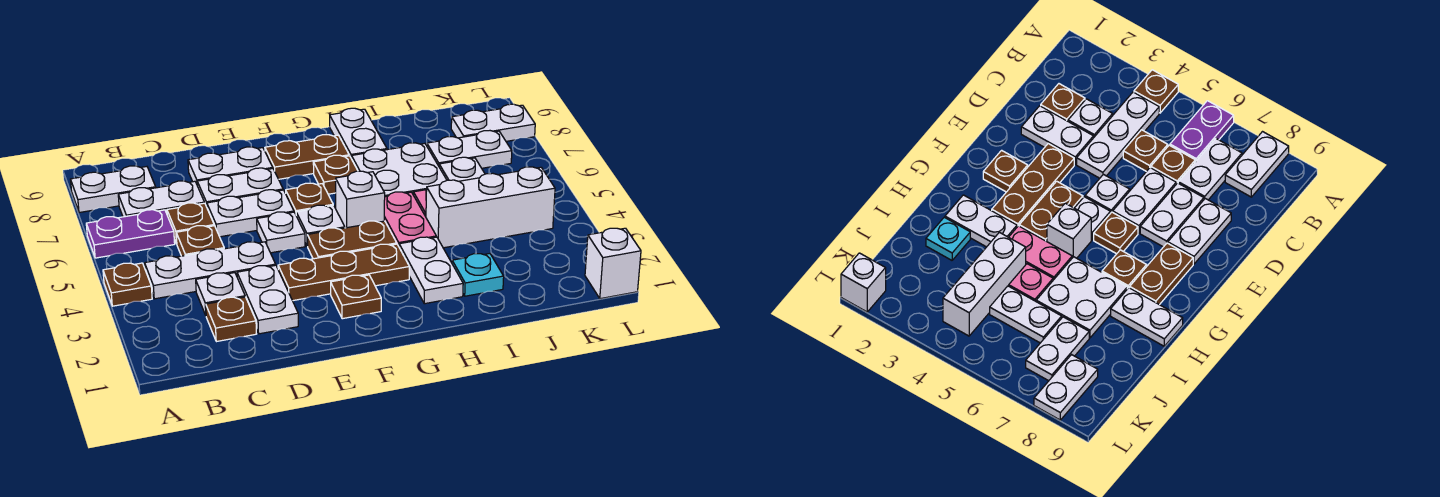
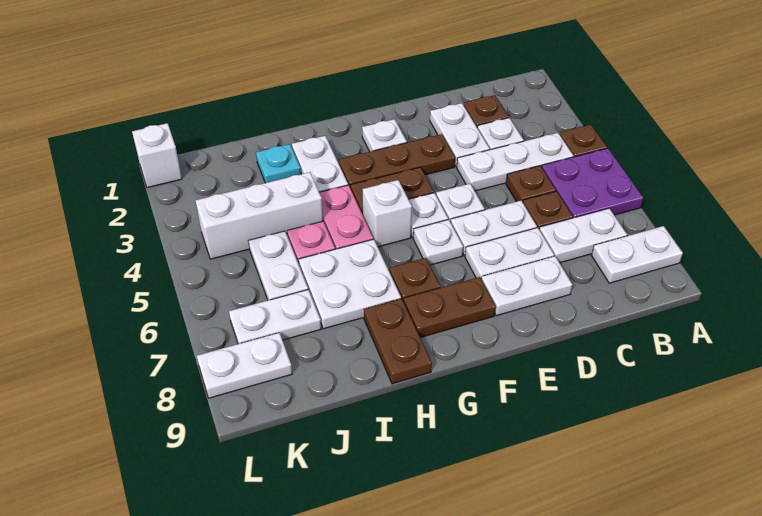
purple 1x2 plate [86,210,175,258] -> purple 2x2 plate [542,148,643,218]
brown 1x1 plate [331,275,381,319] -> white 1x1 plate [362,119,407,152]
brown 1x1 plate [286,183,333,214] -> white 1x1 plate [413,220,463,265]
white 1x2 plate [330,108,387,159] -> brown 1x2 plate [364,299,432,384]

